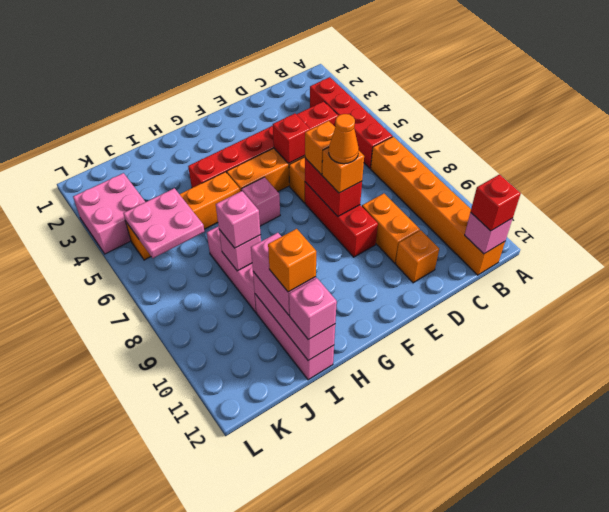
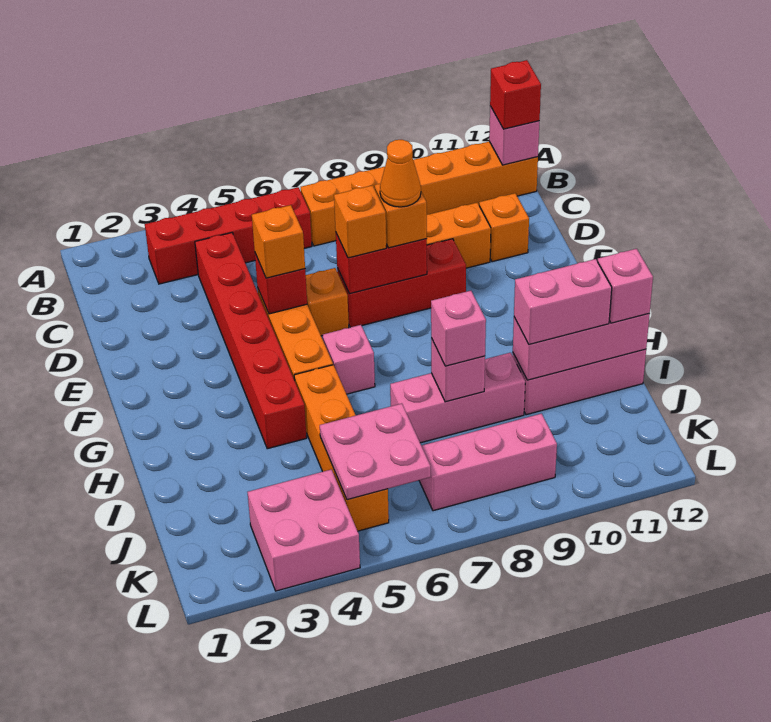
orange 1x1 brick [268,229,316,292] -> orange 1x1 brick moved to [252,205,305,278]
none -> pink 1x3 brick [419,414,557,511]

